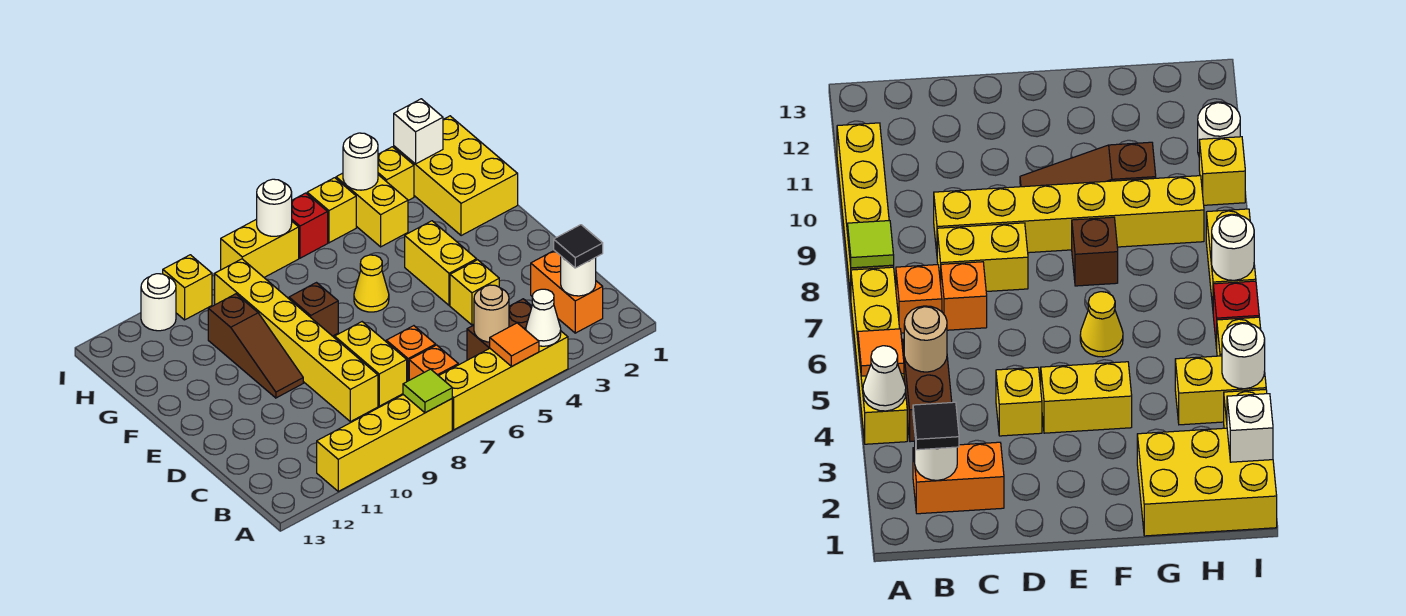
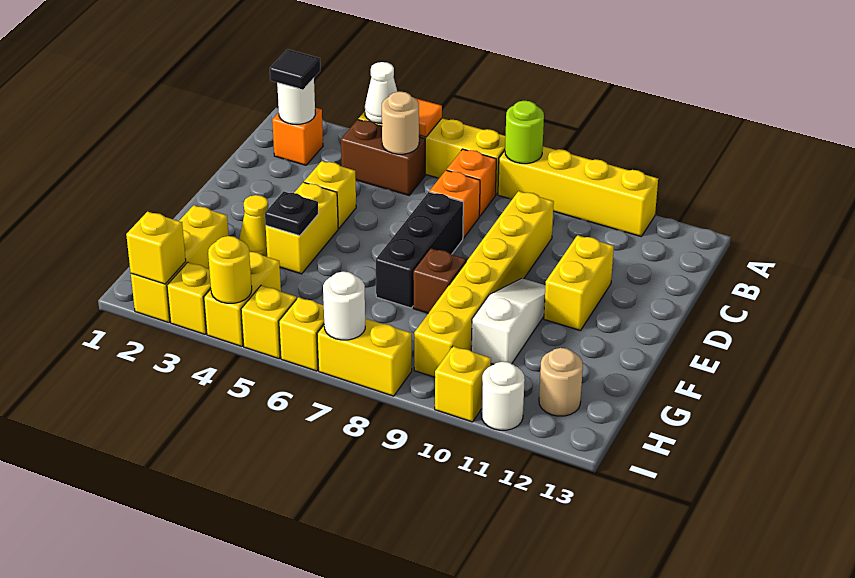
lime 1x1 tile [403,369,452,413] -> lime 1x1 round brick [505,101,544,164]
orange 1x2 brick [531,250,603,333] -> orange 1x1 brick [272,108,323,165]
yellow 1x2 brick [335,322,407,406] -> yellow 1x2 brick moved to [544,235,614,331]
none -> black 1x3 brick [376,192,463,308]
brown 1x3 slope [208,294,303,398] -> white 1x3 slope [471,278,546,365]
none -> black 1x1 plate [265,191,318,236]
yellow 1x1 cone [354,255,389,312] -> yellow 1x1 cone moved to [239,195,268,257]
yellow 2x3 brick [394,116,518,236] -> yellow 1x3 brick [131,205,229,323]
none -> tan 1x1 round brick [539,348,583,416]
white 1x1 brick [394,99,443,164] -> yellow 1x1 brick [126,212,186,284]
white 1x1 round brick [343,133,378,190] -> yellow 1x1 round brick [208,236,252,303]
red 1x1 brick [292,193,328,258] -> yellow 1x1 brick [279,297,324,371]

